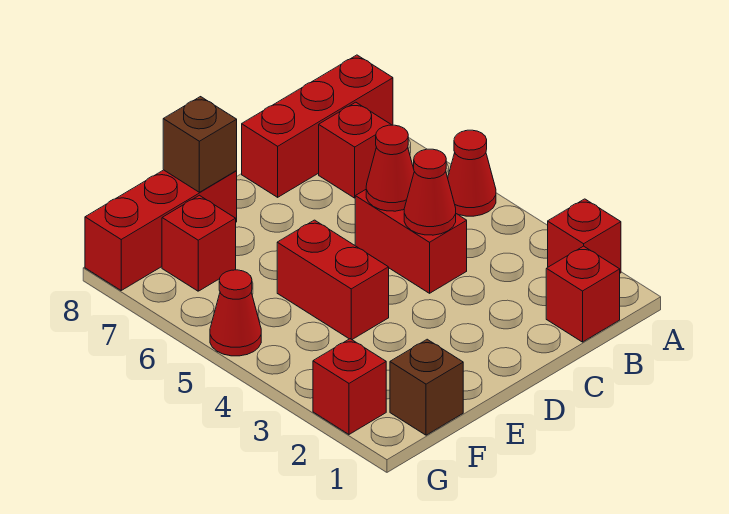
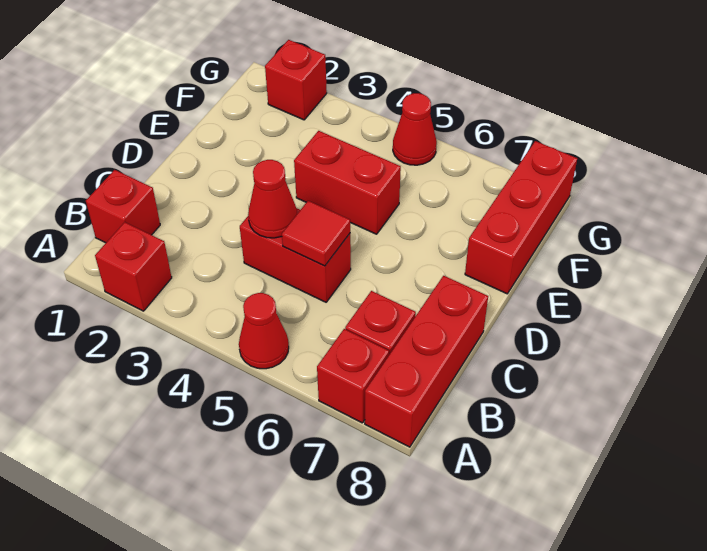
red 1x1 cone [366,125,414,211] -> red 1x1 tile [282,201,350,266]
brown 1x1 brick [163,97,237,192] -> none
brown 1x1 brick [390,339,463,435] -> none
red 1x1 brick [162,195,236,291] -> red 1x1 brick moved to [317,329,389,423]

